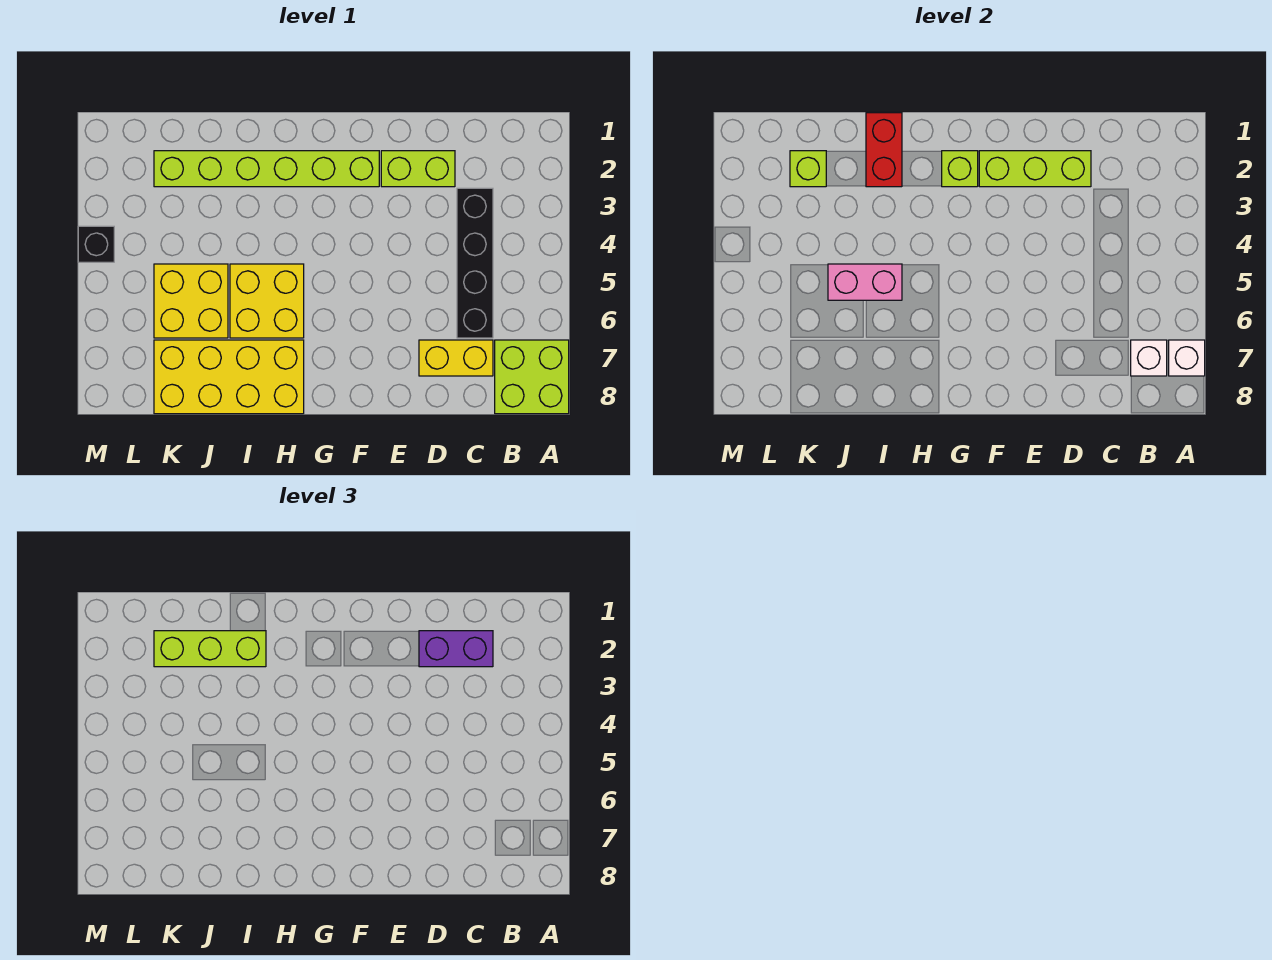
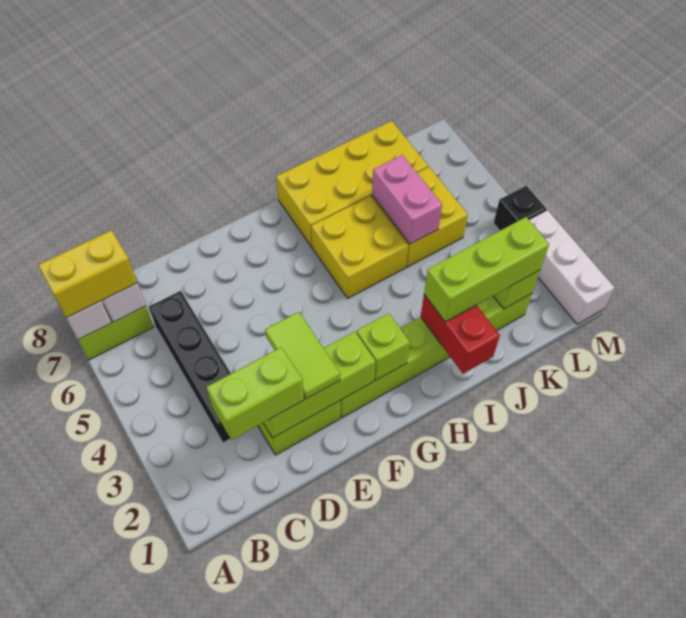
purple 1x2 brick [419,631,493,667] -> lime 1x2 brick [206,347,304,440]
yellow 1x2 brick [419,340,493,376] -> yellow 1x2 brick moved to [38,230,137,318]
none -> lime 1x2 tile [265,312,340,399]
pink 1x2 brick [828,264,902,300] -> pink 1x2 brick turned to [372,155,442,244]
none -> white 1x3 brick [529,210,614,324]

